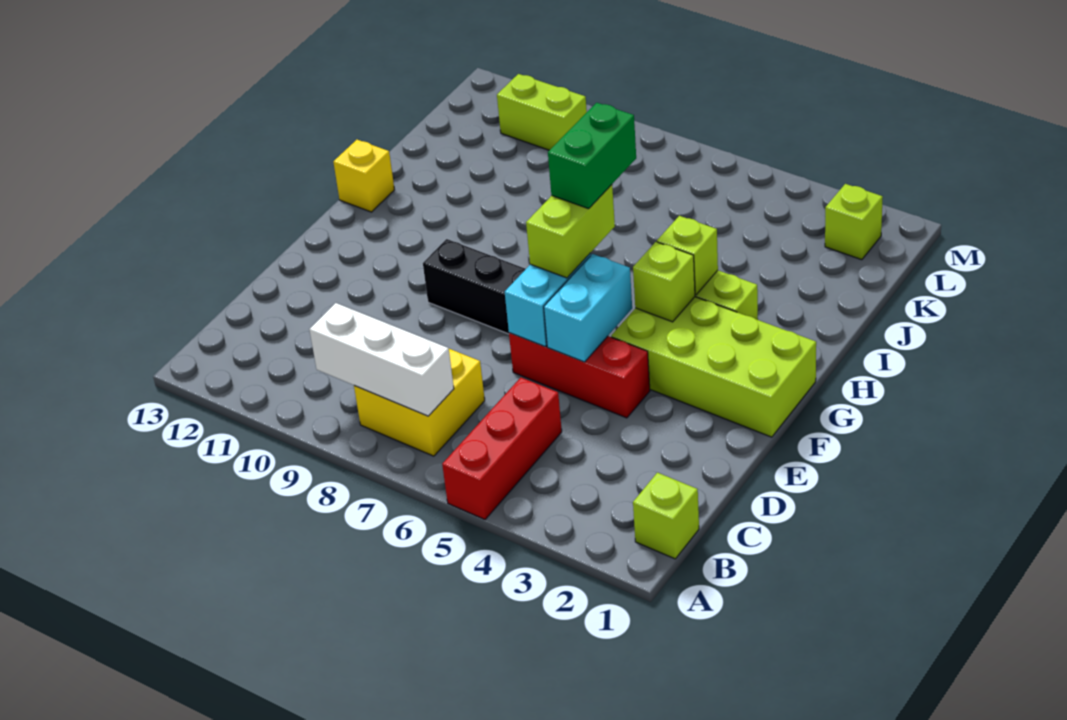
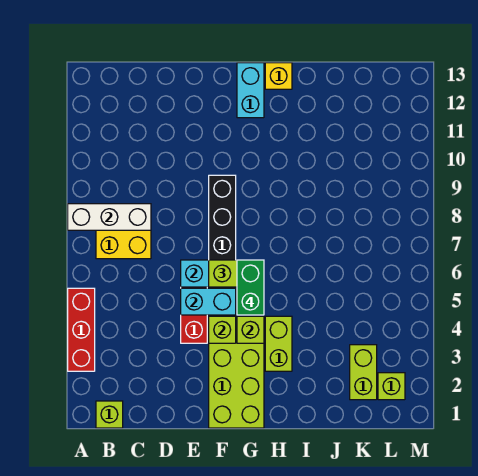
red 1x3 brick [442,378,562,519] -> red 1x3 brick turned to [68,288,95,371]
white 1x3 brick [309,303,454,416] -> white 1x3 brick turned to [68,204,151,230]
green 1x2 brick [548,103,636,209] -> green 1x2 brick turned to [237,260,264,315]
none -> cyan 1x2 brick [237,63,264,118]
lime 1x1 brick [657,216,718,295] -> lime 1x1 brick moved to [209,316,236,343]
lime 1x2 brick [497,74,587,150] -> lime 1x2 brick moved to [350,345,377,400]

